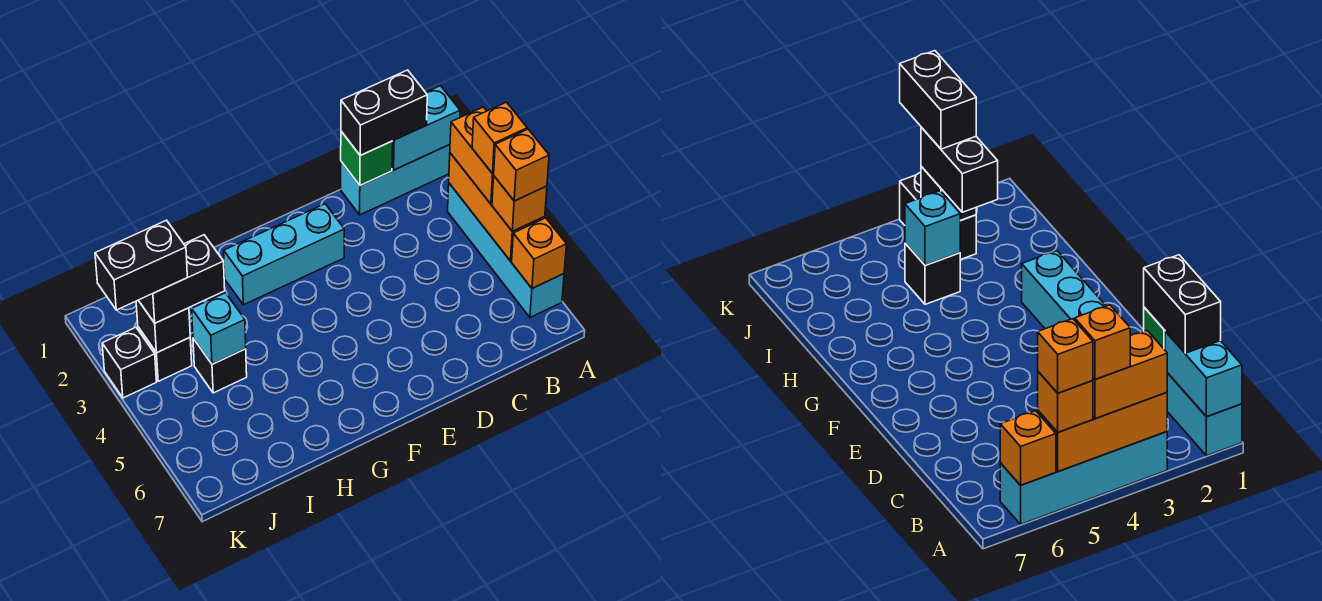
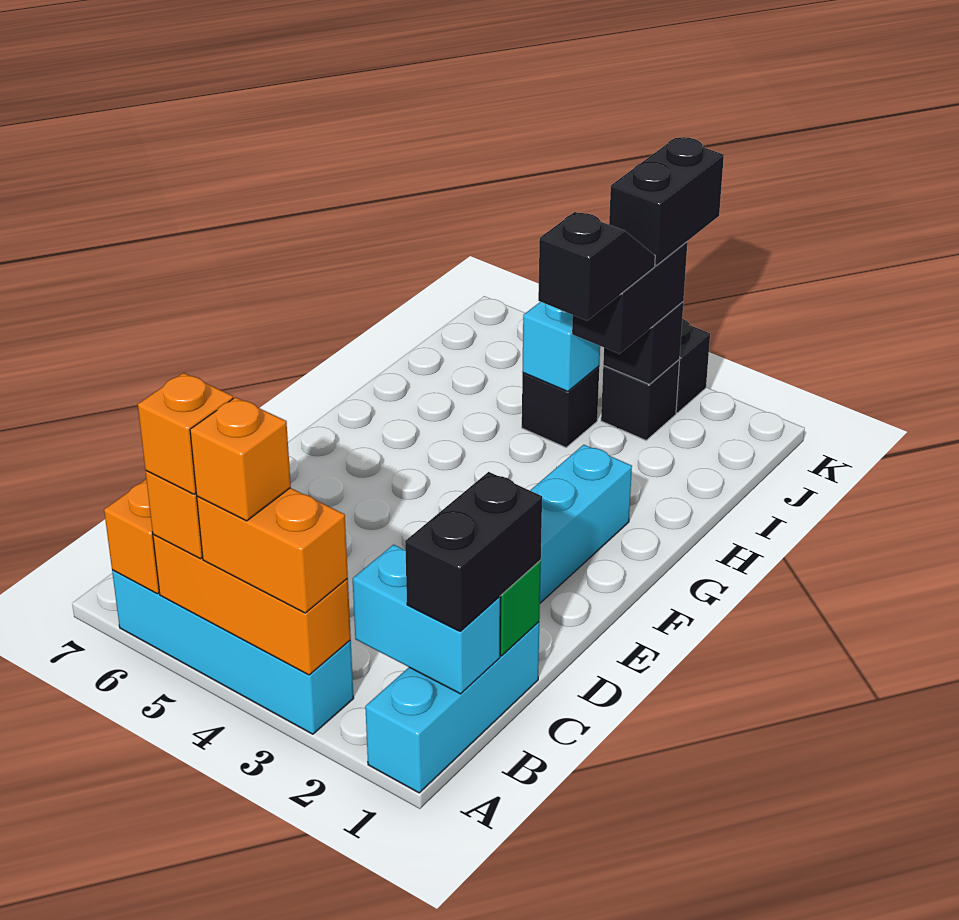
cyan 1x2 brick [392,86,460,170] -> cyan 1x2 brick turned to [353,545,500,694]
none -> black 1x2 slope [538,212,655,320]

